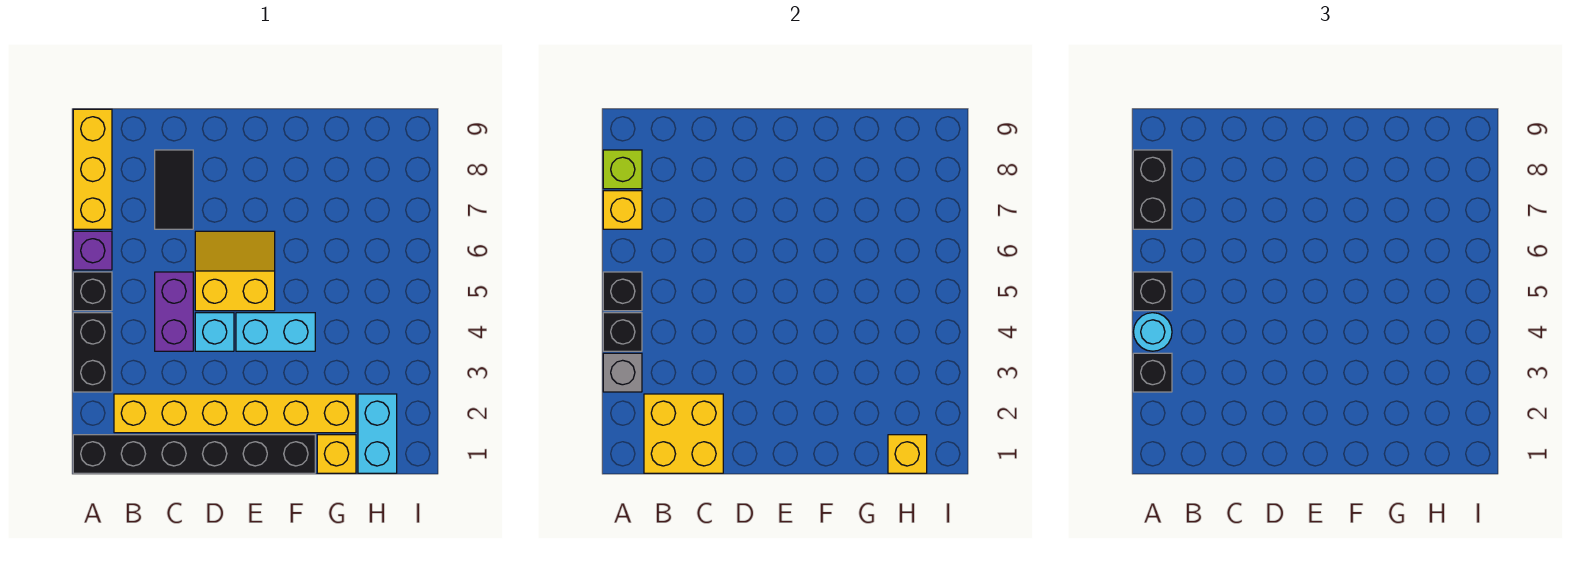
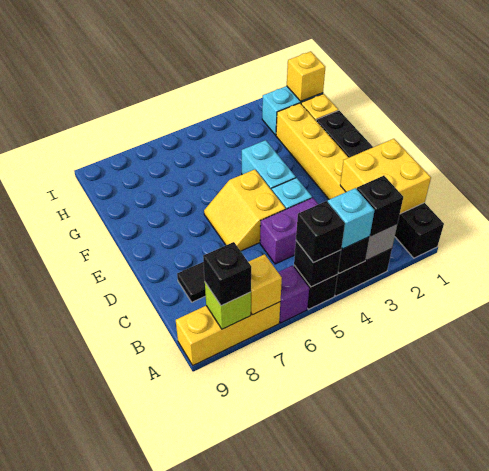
cyan 1x1 round brick [1134,313,1172,351] -> cyan 1x1 brick [328,188,375,249]
black 1x2 brick [1133,150,1172,229] -> black 1x1 brick [203,242,251,306]

